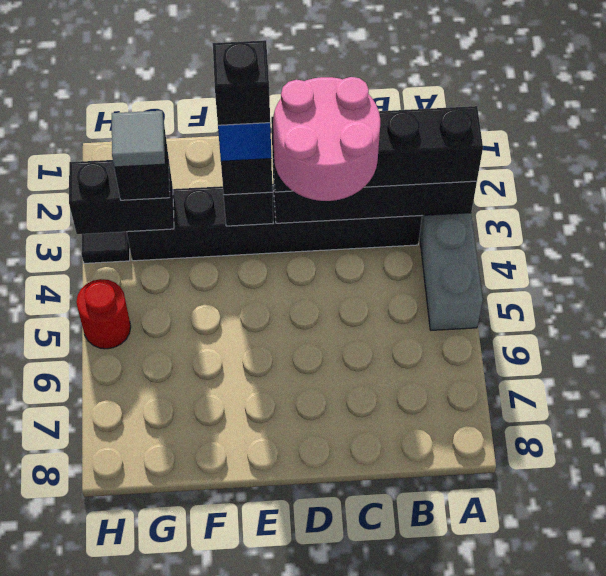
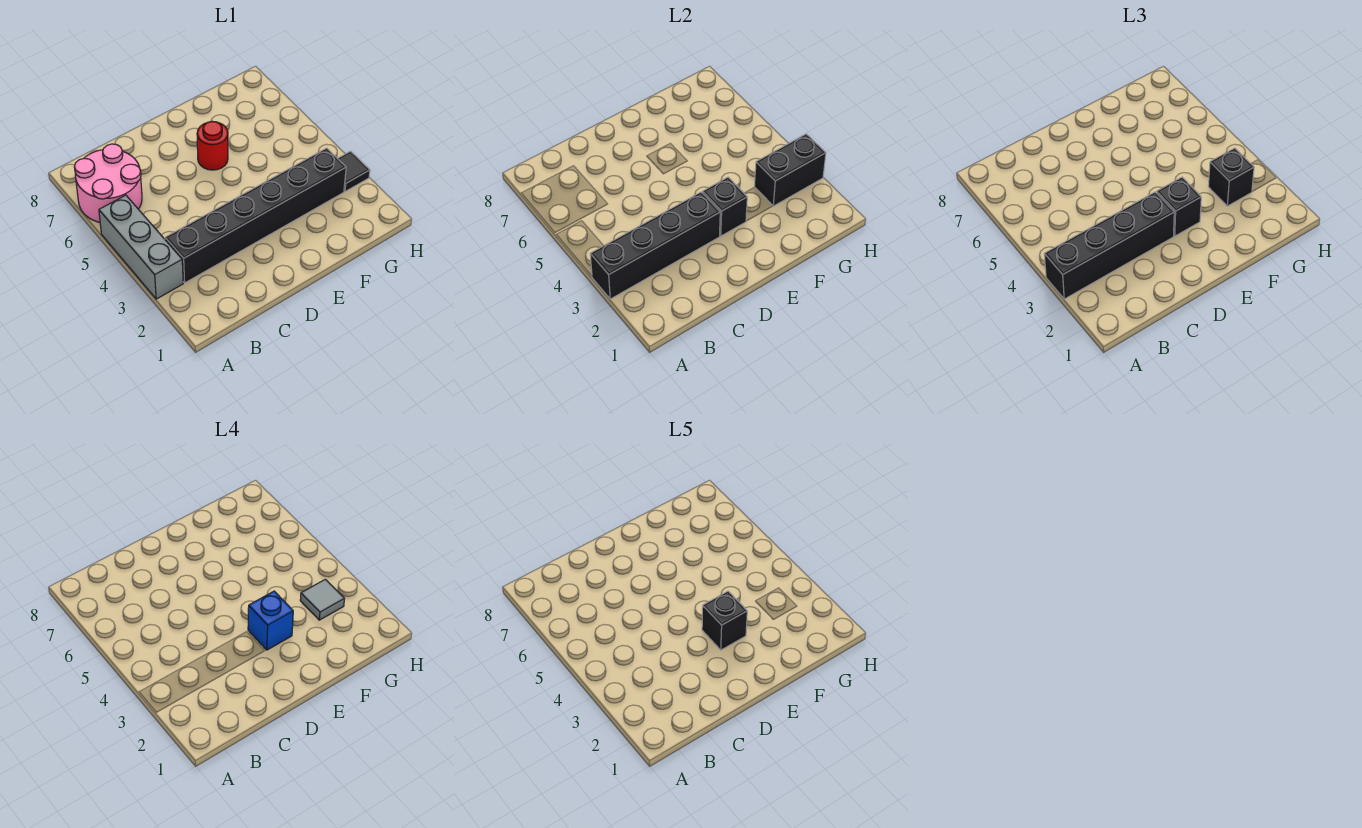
pink 2x2 round brick [273,77,380,201] -> pink 2x2 round brick moved to [74,144,142,222]
red 1x1 round brick [76,279,131,349] -> red 1x1 round brick moved to [197,121,228,170]

